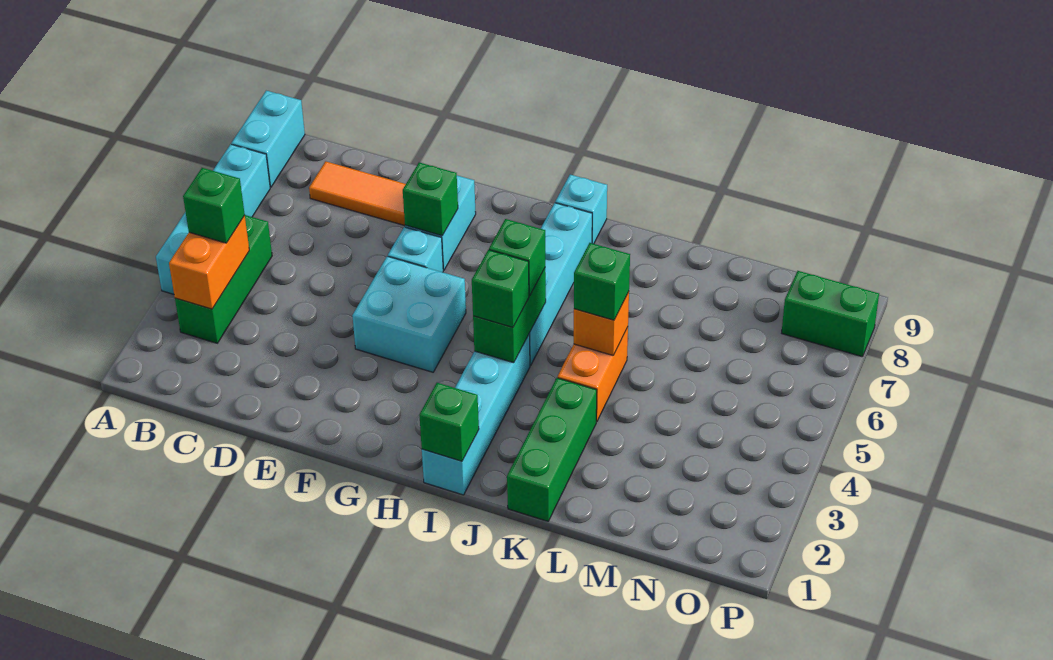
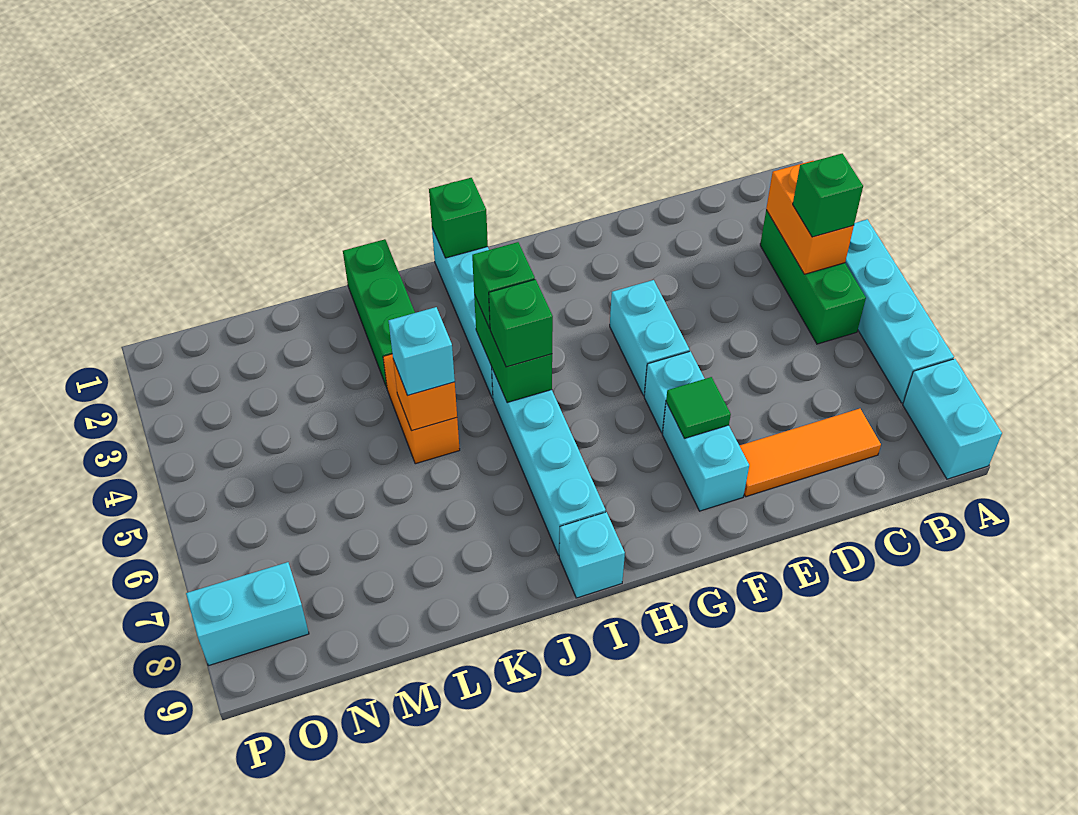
cyan 2x2 brick [352,256,466,372] -> cyan 1x2 brick [610,280,689,396]
green 1x1 brick [403,162,458,236] -> green 1x1 tile [666,377,731,438]
green 1x1 brick [574,243,630,320] -> cyan 1x1 brick [389,307,455,396]
green 1x2 brick [782,271,879,357] -> cyan 1x2 brick [186,562,309,666]

